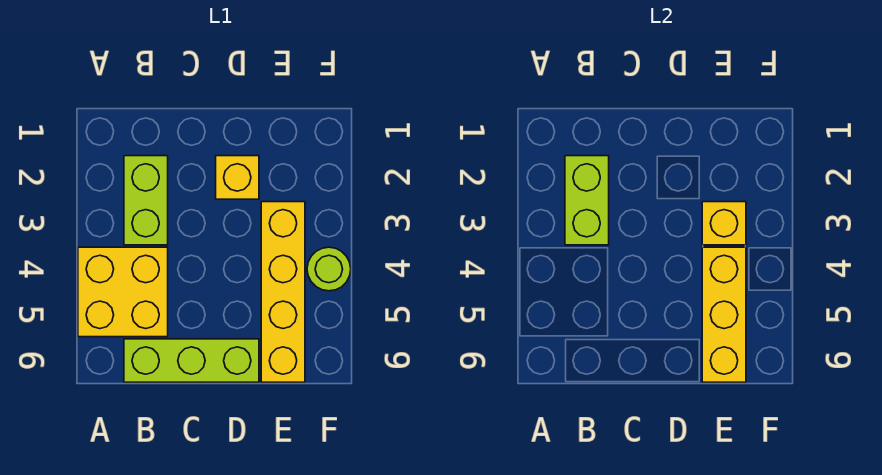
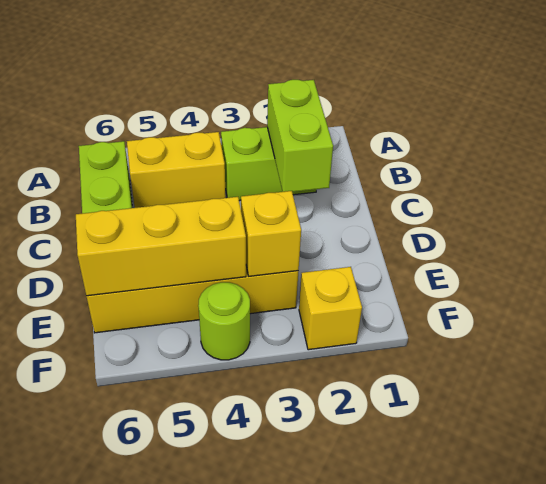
yellow 2x2 brick [78,247,168,337] -> yellow 1x2 brick [127,132,226,208]
lime 1x2 brick [565,156,609,245] -> lime 1x2 brick turned to [267,80,333,192]
yellow 1x1 brick [216,156,259,199] -> yellow 1x1 brick moved to [299,267,362,350]

